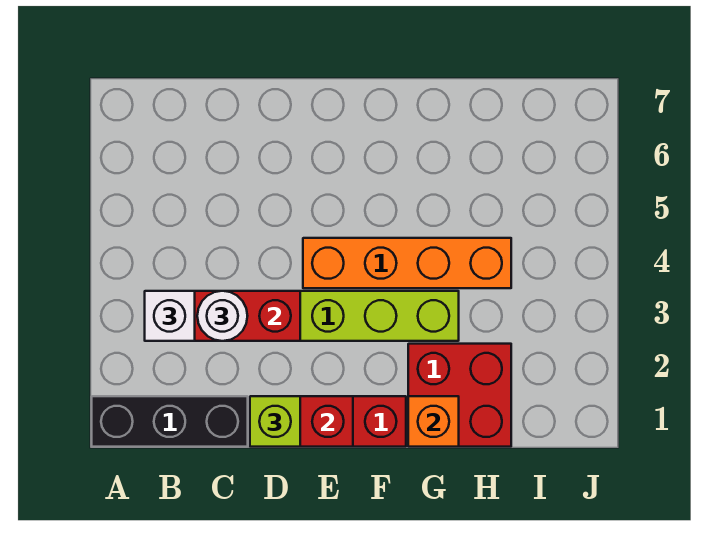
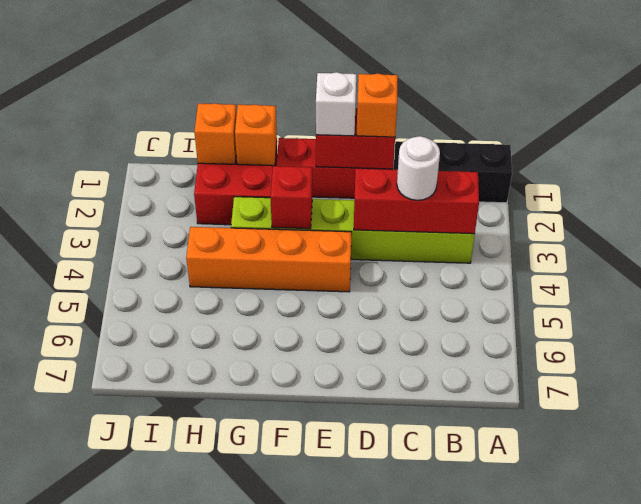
white 1x1 brick [145,291,195,341] -> white 1x1 brick moved to [316,72,356,136]
lime 1x1 brick [250,396,300,447] -> orange 1x1 brick [357,74,398,137]
none -> red 1x1 brick [270,166,312,229]
none -> orange 1x1 brick [194,103,237,164]

